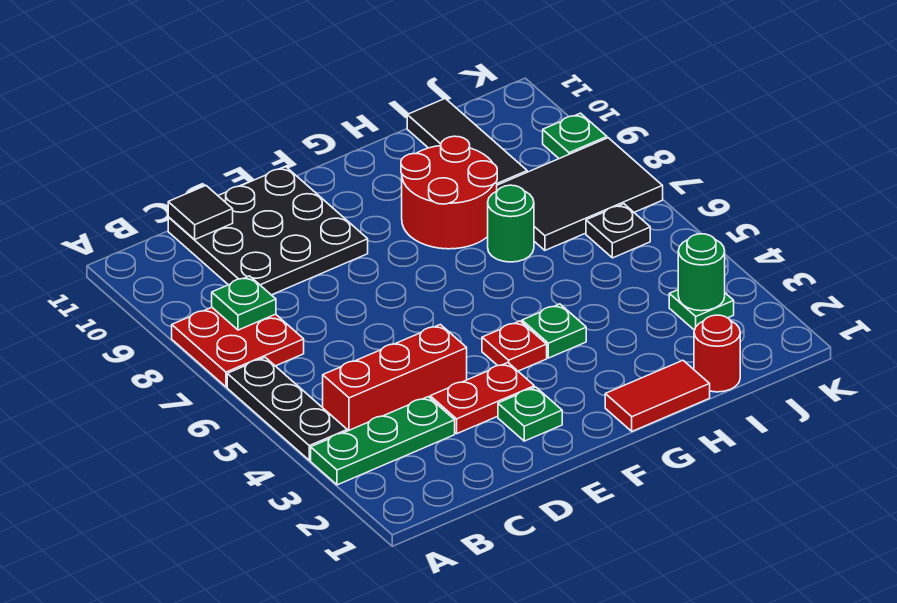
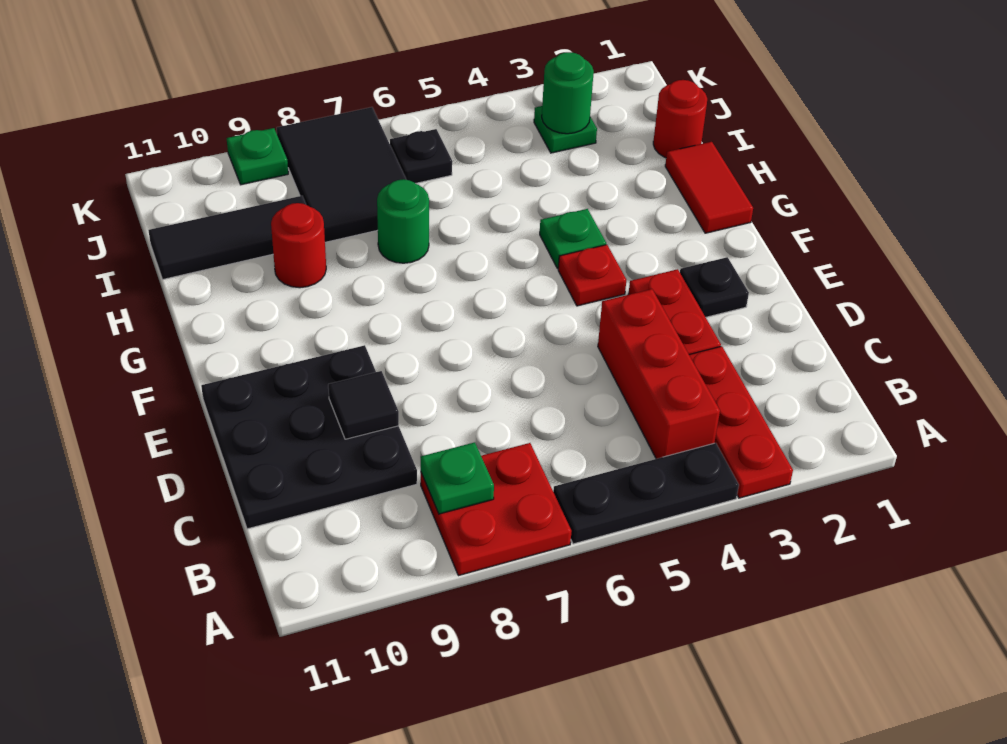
green 1x3 plate [311,397,455,485] -> red 1x3 plate [689,346,793,498]
black 1x1 tile [168,186,233,240] -> black 1x1 tile moved to [328,371,399,439]
green 1x1 plate [498,387,562,441] -> black 1x1 plate [680,257,749,317]
red 2x2 round brick [401,136,497,249] -> red 1x1 round brick [271,203,326,288]

